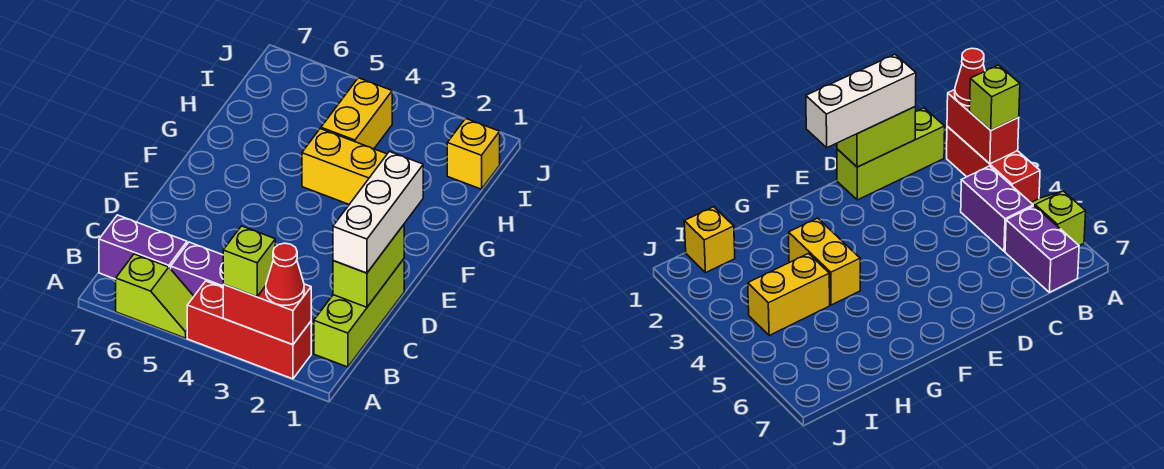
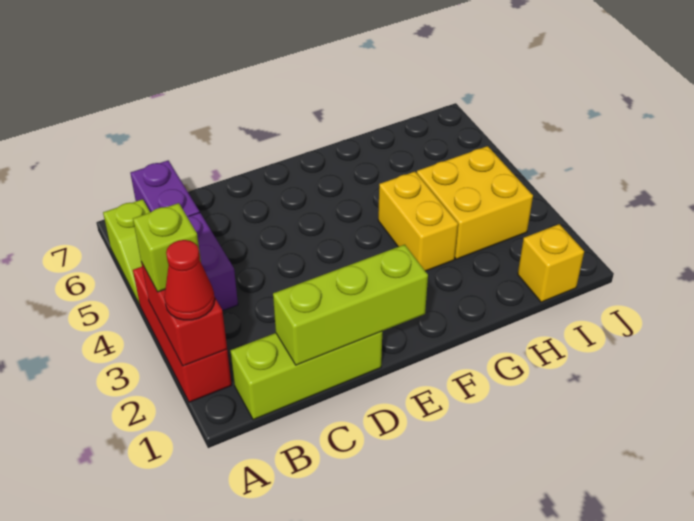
lime 1x2 brick [333,225,404,307] -> lime 1x3 brick [273,245,428,365]
white 1x3 brick [333,151,423,273] -> none
yellow 1x2 brick [321,78,392,149] -> yellow 2x2 brick [417,146,533,259]

